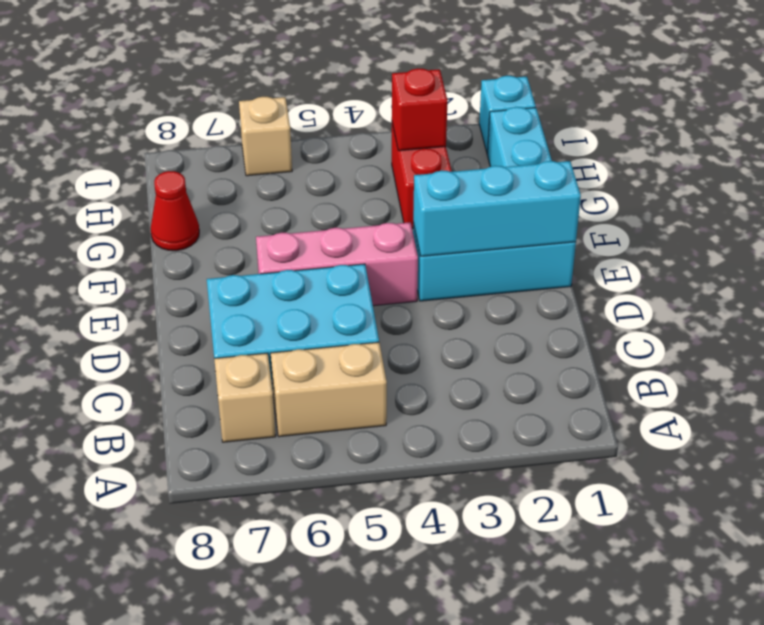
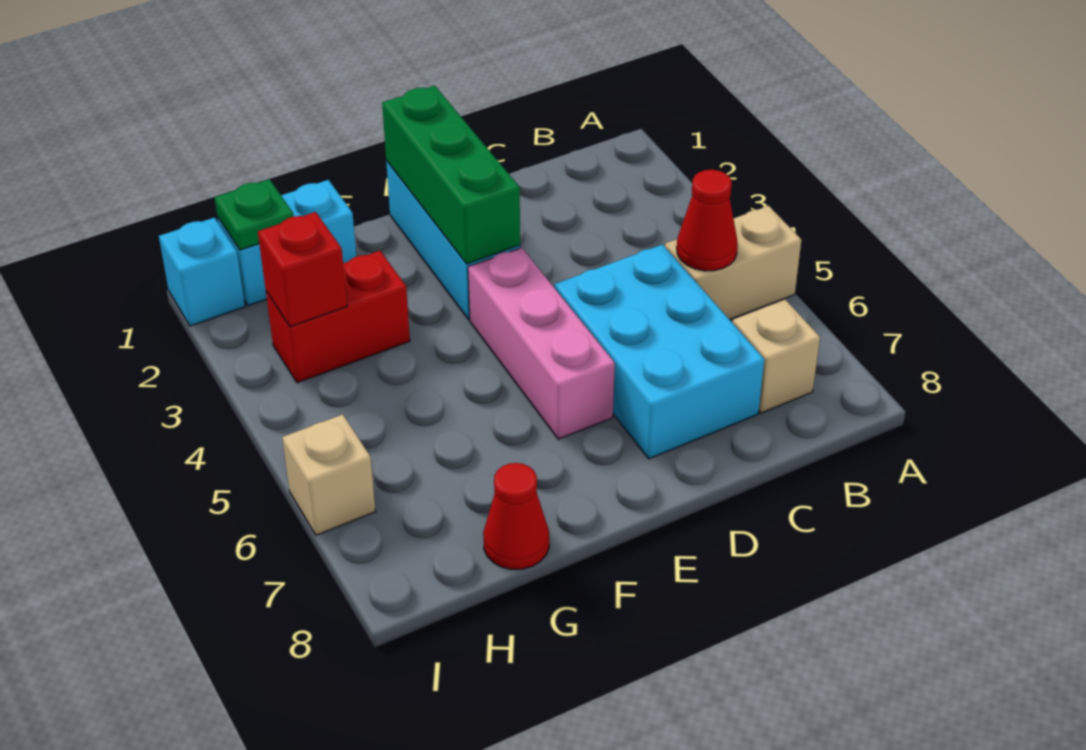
tan 1x2 brick [271,342,387,437] -> tan 1x2 brick turned to [665,206,801,320]
none -> red 1x1 cone [677,170,738,271]
cyan 1x3 brick [413,161,581,256] -> green 1x3 brick [382,86,520,264]
none -> green 1x1 plate [215,179,294,250]

